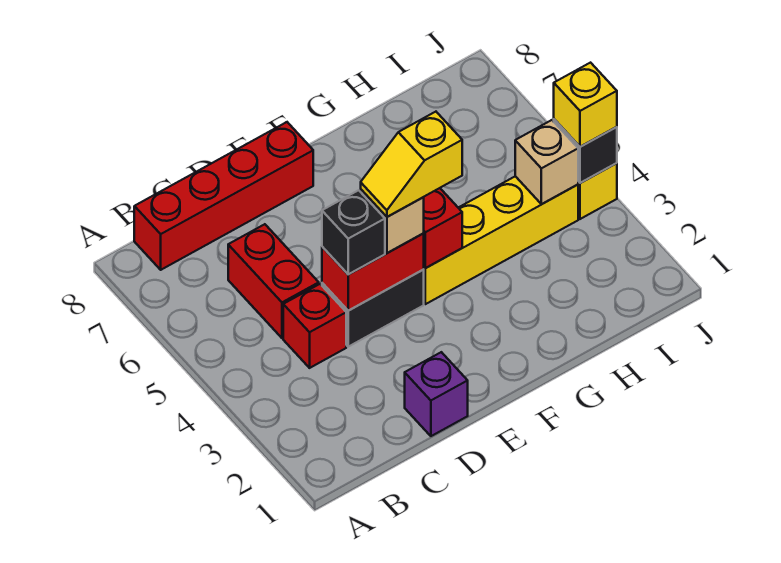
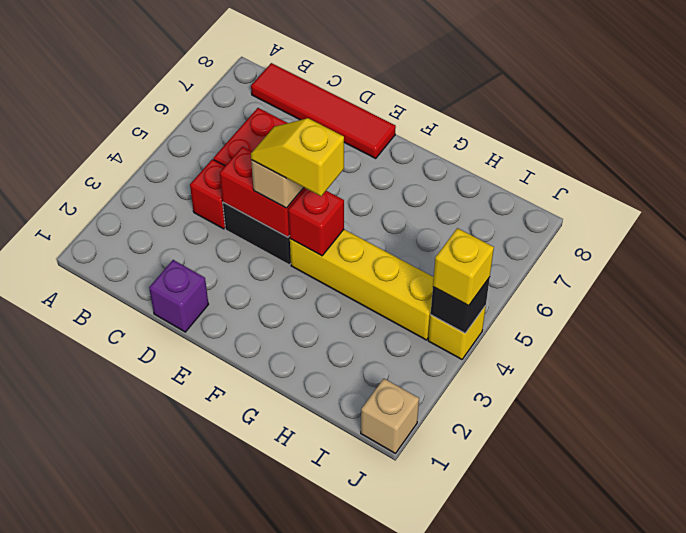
red 1x4 brick [134,122,313,270] -> red 1x4 tile [251,63,396,158]
black 1x1 brick [322,190,385,274] -> none
tan 1x1 brick [515,120,578,204] -> tan 1x1 brick moved to [361,379,419,453]

